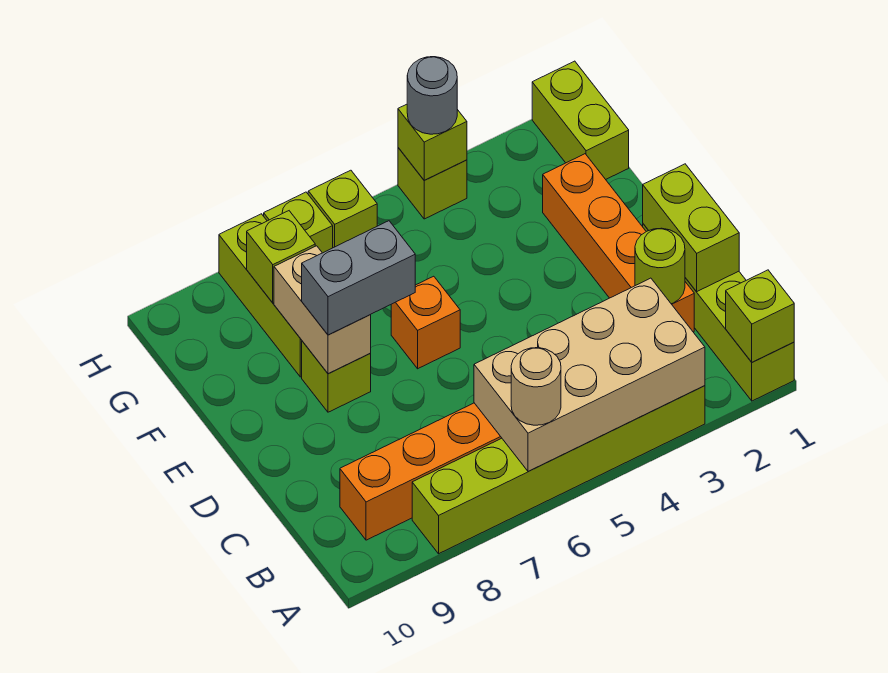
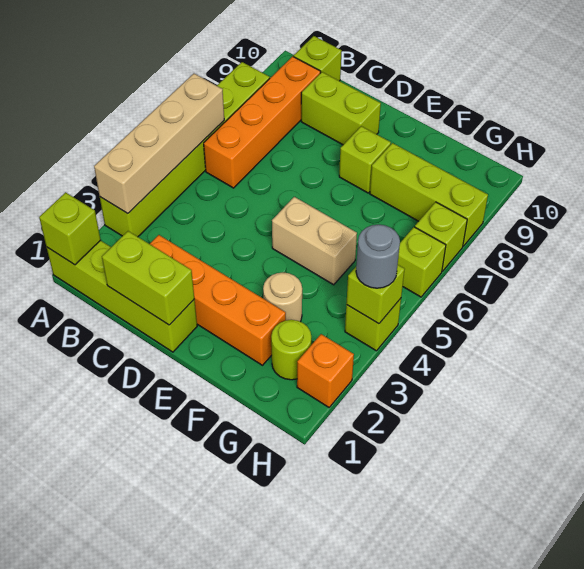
tan 2x4 brick [474,278,705,472] -> tan 1x4 brick [94,74,224,214]
tan 1x1 round brick [511,348,561,425] -> tan 1x1 round brick moved to [263,272,302,322]
lime 1x1 round brick [635,228,685,304] -> lime 1x1 round brick moved to [271,320,311,380]
orange 1x1 brick [391,276,460,369] -> orange 1x1 brick moved to [297,334,354,407]
grey 1x2 brick [302,221,415,335] -> none
tan 1x2 brick [274,246,371,374] -> tan 1x2 brick moved to [272,197,357,285]
lime 1x2 brick [532,61,629,179] -> lime 1x2 brick moved to [301,72,381,145]
lime 1x1 brick [247,211,315,303] -> lime 1x1 brick moved to [293,36,342,81]

